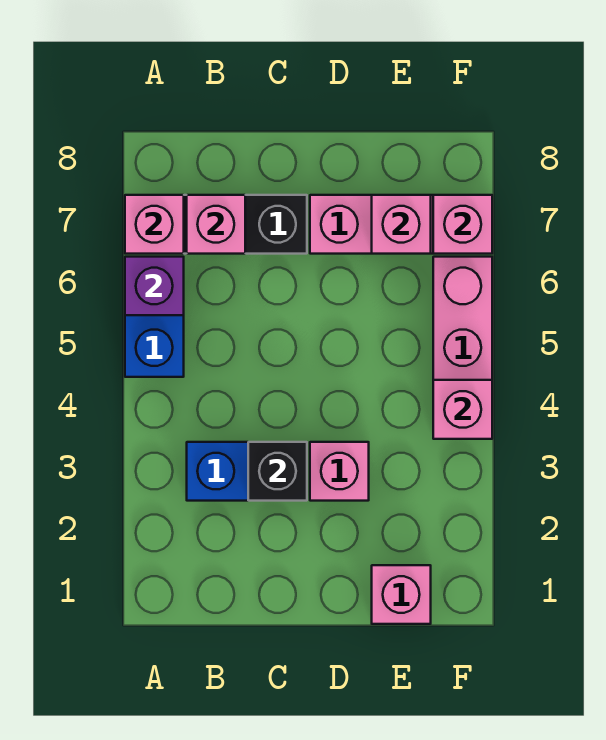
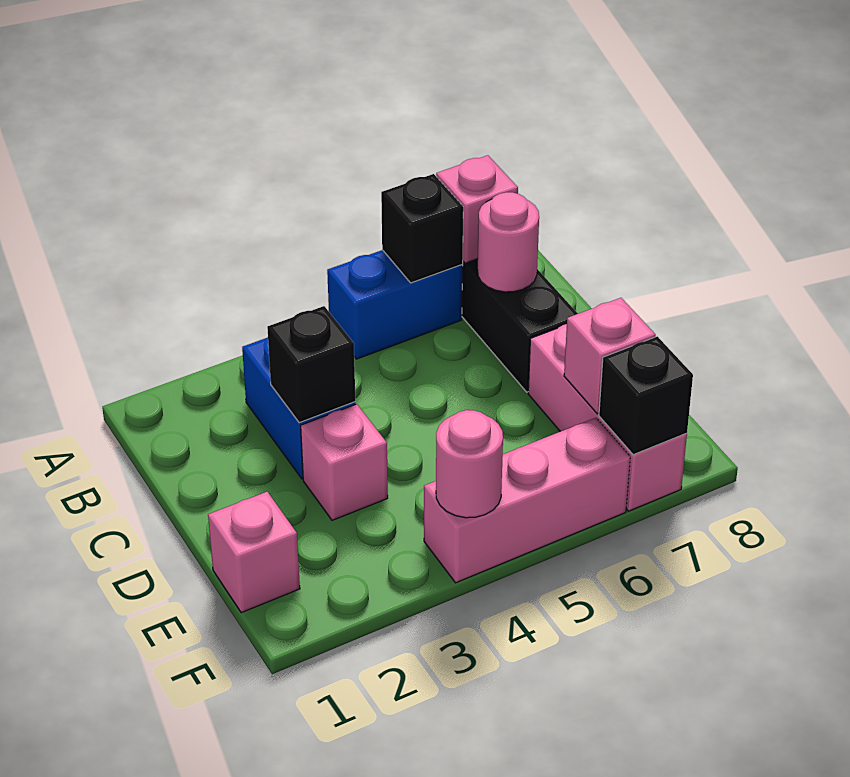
purple 1x1 brick [125,257,184,315] -> black 1x1 brick [381,174,463,283]
pink 1x1 brick [187,195,245,254] -> pink 1x1 round brick [478,192,539,292]
pink 1x1 brick [433,380,492,439] -> pink 1x1 round brick [436,410,503,518]
pink 1x1 brick [433,195,492,254] -> black 1x1 brick [599,336,693,455]

